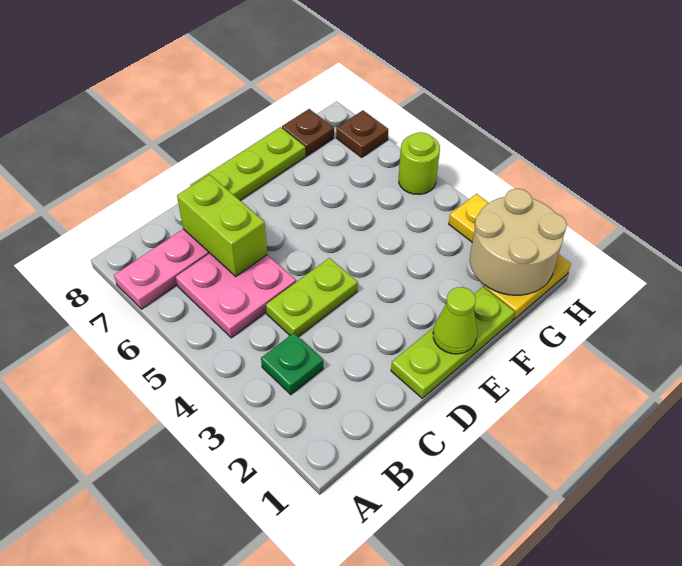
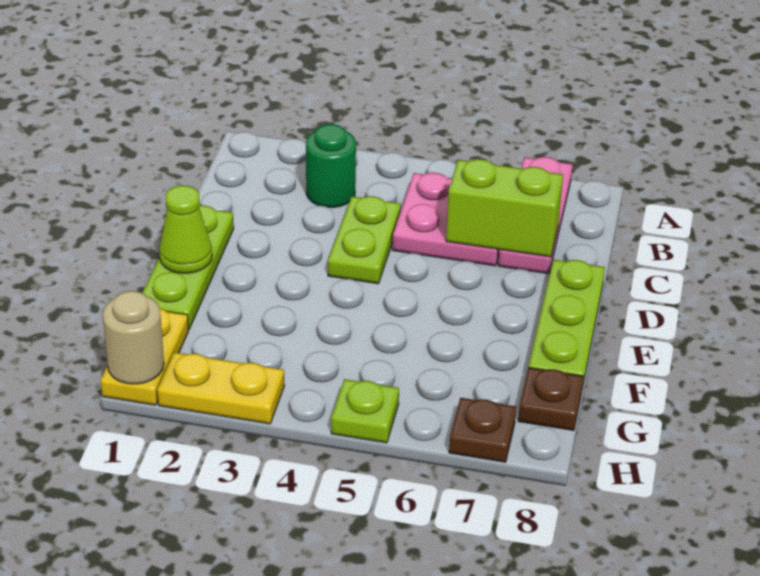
green 1x1 plate [261,333,323,395] -> green 1x1 round brick [306,124,356,208]
tan 2x2 round brick [470,189,567,295] -> tan 1x1 round brick [103,291,164,384]
lime 1x1 round brick [399,132,440,194] -> lime 1x1 plate [331,379,399,443]

